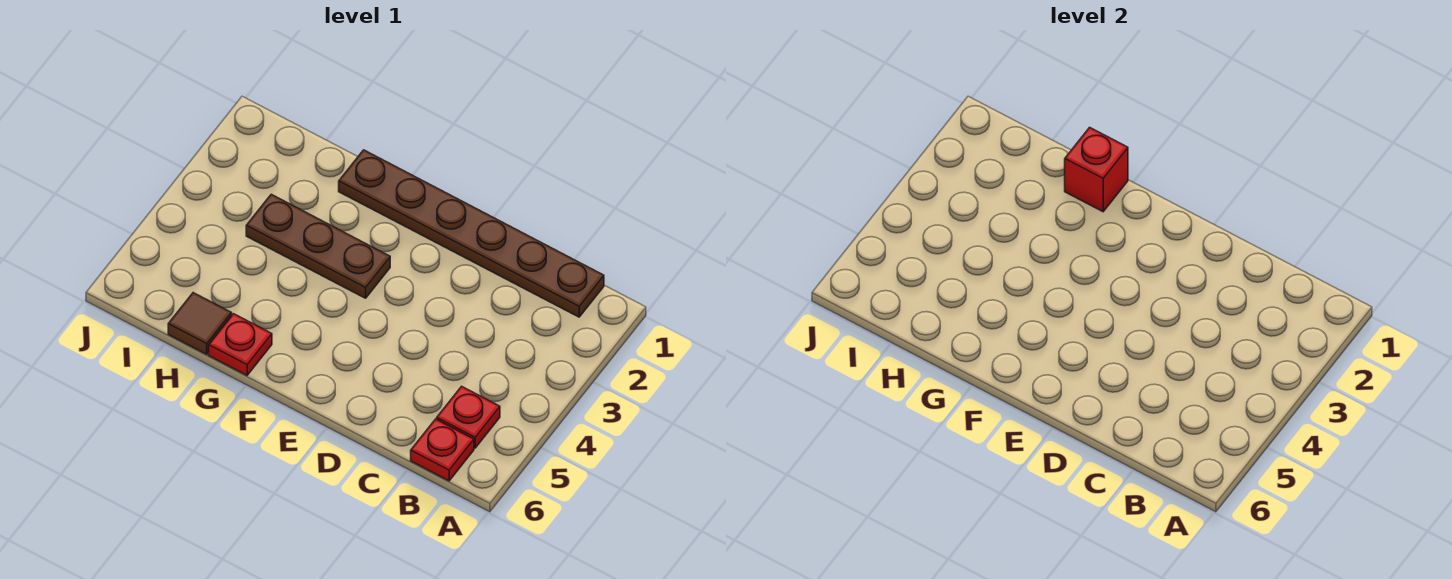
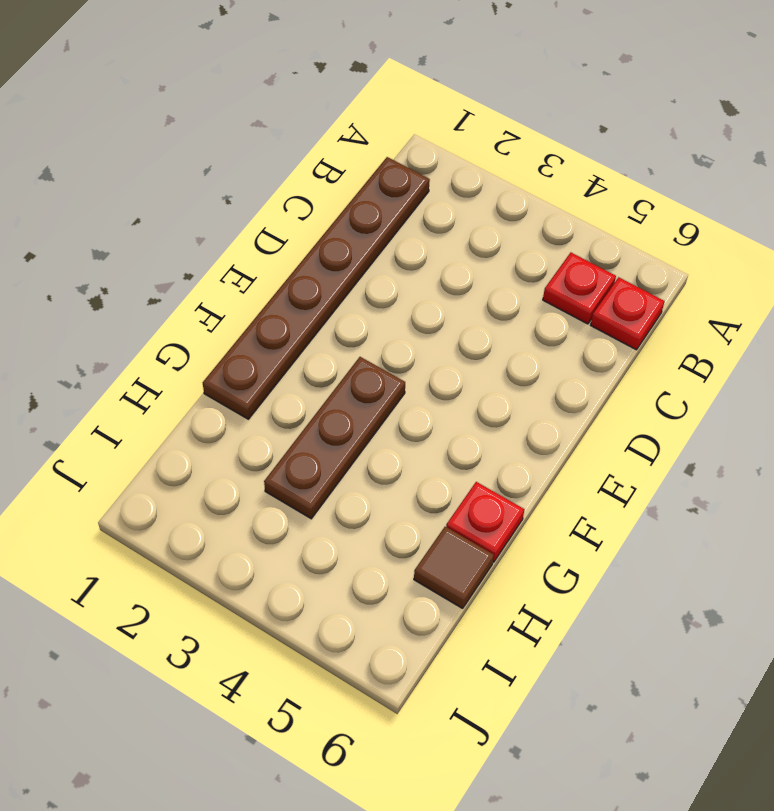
red 1x1 brick [1065,127,1128,212] -> none

